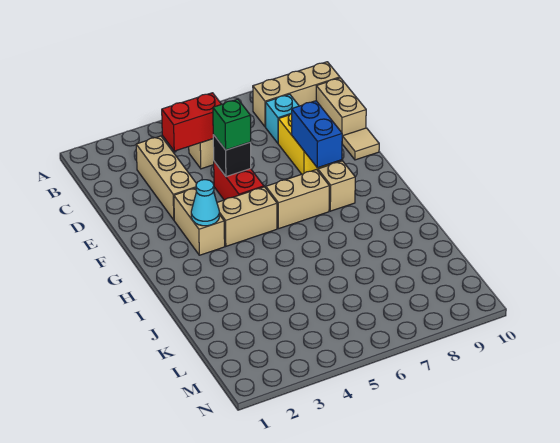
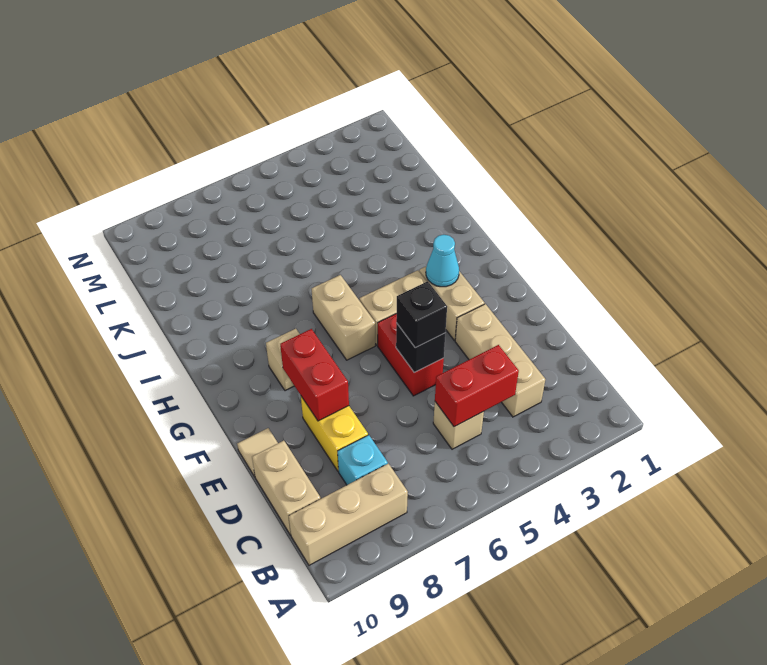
green 1x1 brick [213,99,251,150] -> black 1x1 brick [396,281,447,348]
blue 1x2 brick [291,101,342,168] -> red 1x2 brick [280,329,349,421]
tan 1x2 brick [266,170,329,229] -> tan 1x2 brick turned to [312,275,375,360]

